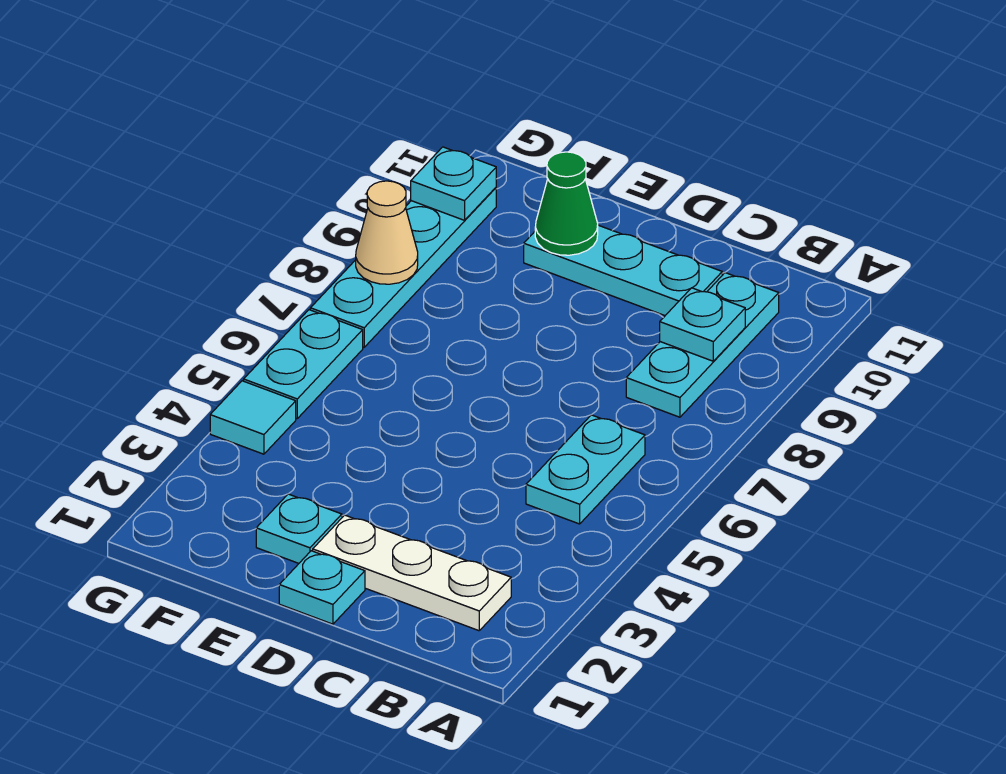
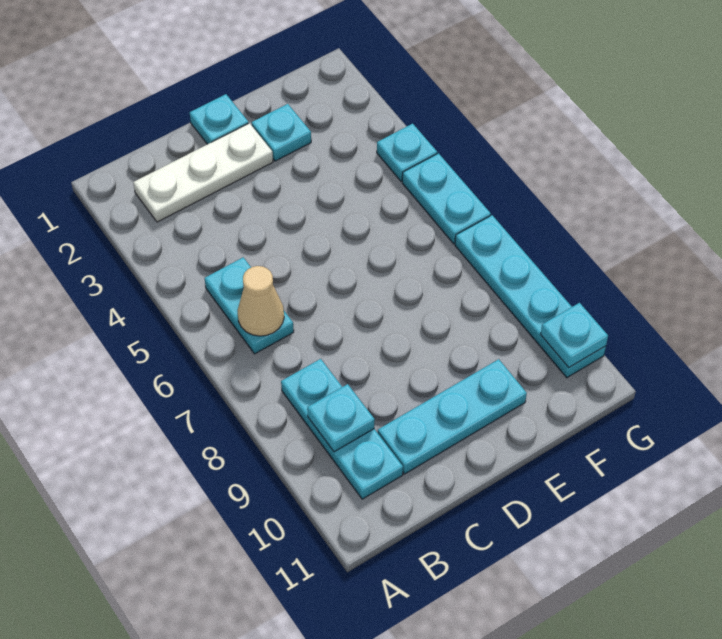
green 1x1 cone [535,152,598,255] -> none
cyan 1x1 tile [210,381,296,454] -> cyan 1x1 plate [377,123,437,181]
tan 1x1 cone [356,181,418,284] -> tan 1x1 cone moved to [237,266,284,336]

